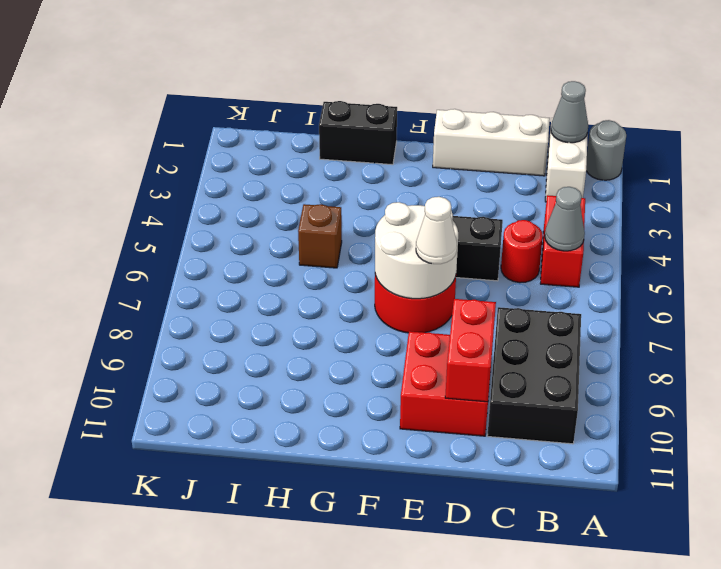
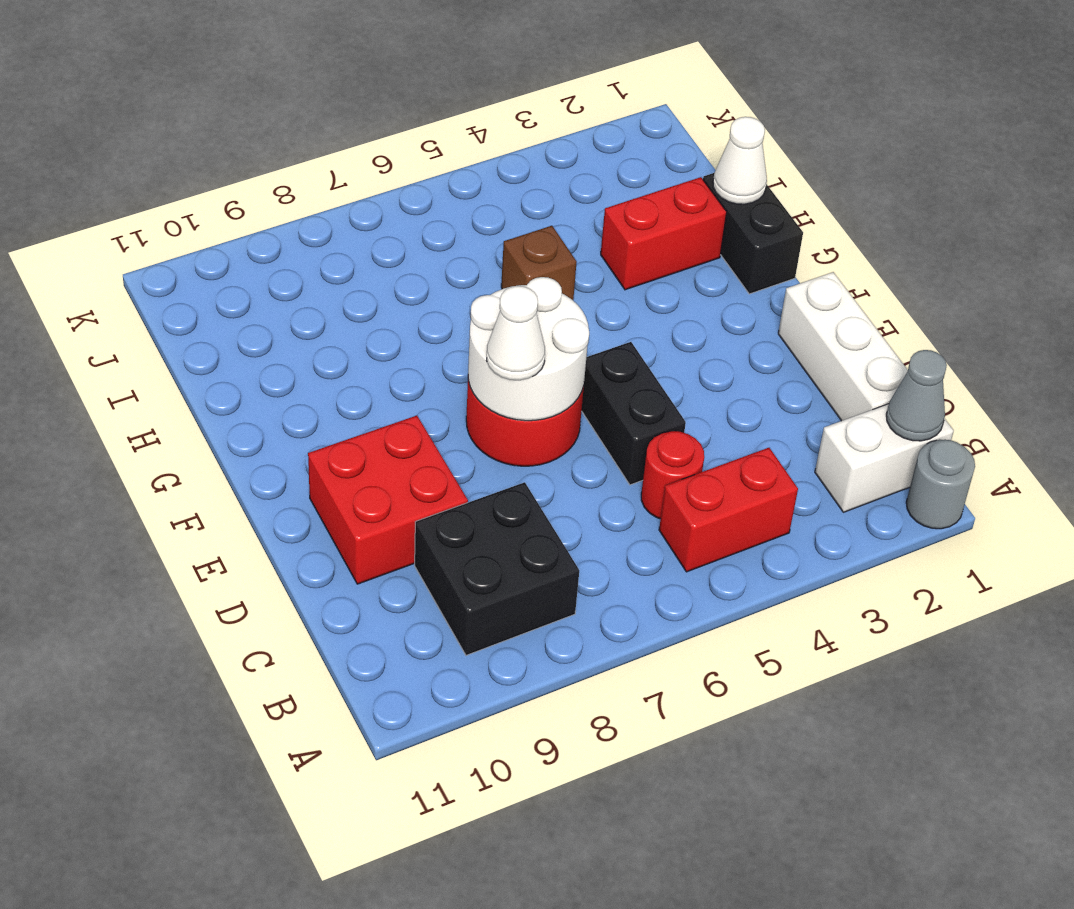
grey 1x1 cone [545,187,585,251] -> none
black 2x3 brick [487,307,581,444] -> black 2x2 brick [415,482,579,655]
red 1x2 brick [445,299,496,402] -> red 1x2 brick moved to [601,177,727,290]
none -> white 1x1 cone [713,117,767,204]

